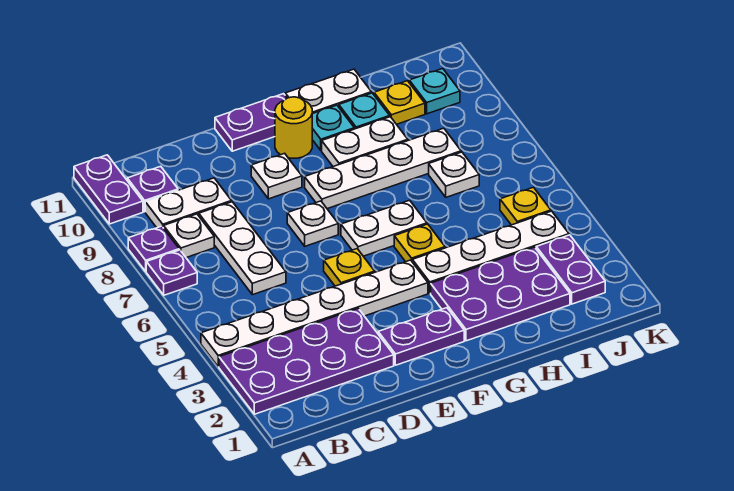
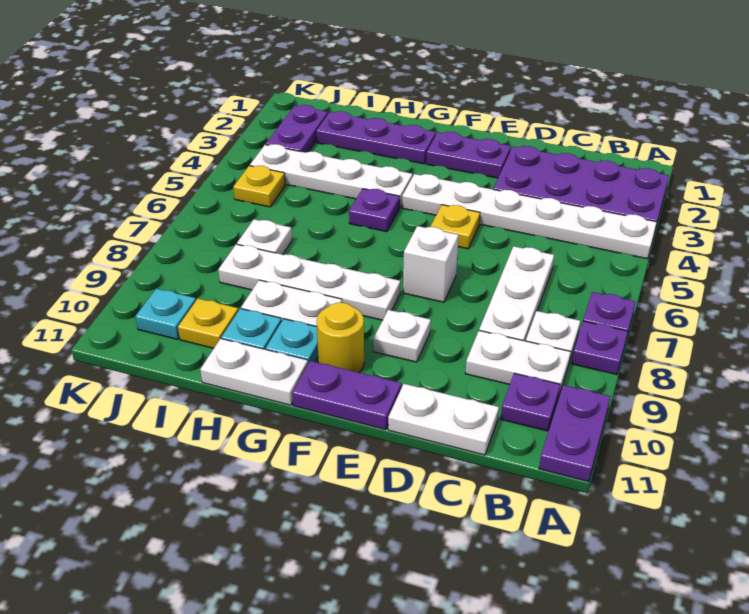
white 1x1 plate [287,201,338,246] -> white 1x1 brick [403,226,459,302]
white 1x2 plate [341,200,427,256] -> white 1x2 plate moved to [388,384,499,455]
purple 2x3 plate [431,247,570,341] -> purple 1x3 plate [316,111,436,164]
yellow 1x1 plate [394,224,445,262] -> purple 1x1 plate [349,189,400,232]

